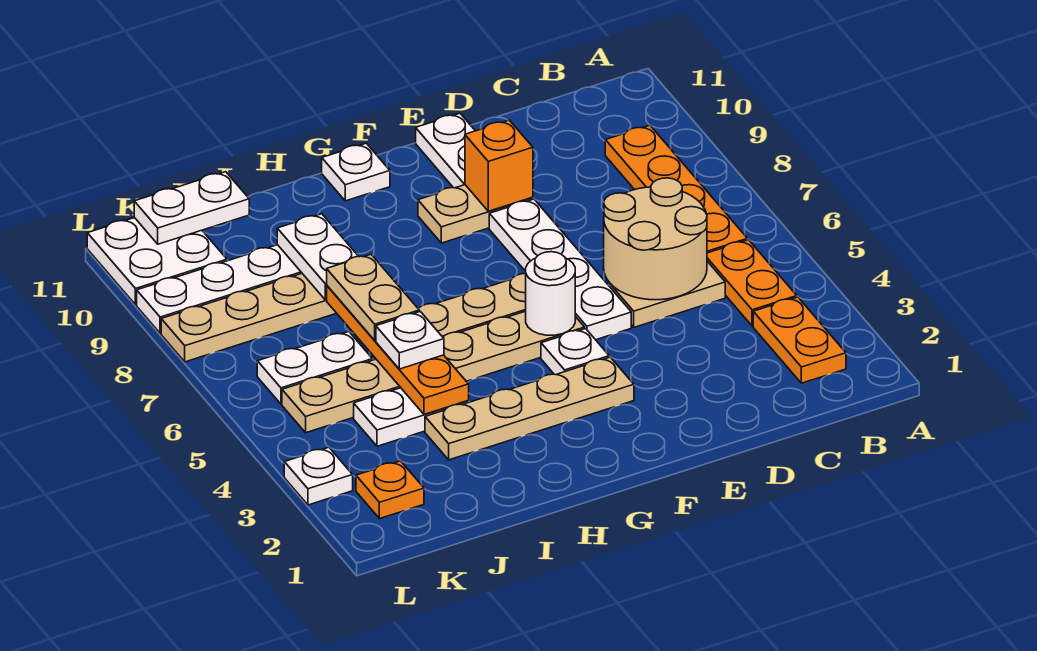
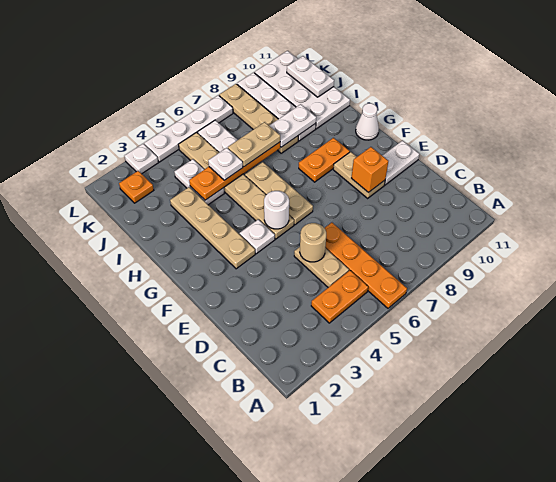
orange 1x2 plate [753,297,846,383] -> orange 1x2 plate moved to [299,138,350,182]
orange 1x4 plate [605,125,747,253] -> orange 1x4 plate turned to [325,222,407,308]
tan 2x2 round brick [604,178,707,300] -> tan 1x1 round brick [300,223,326,262]
white 1x4 plate [489,199,631,340] -> white 1x4 plate moved to [144,95,233,162]
white 1x1 plate [322,143,390,201] -> white 1x1 cone [356,103,379,140]
white 2x2 plate [87,218,227,305] -> white 2x4 plate [254,51,350,129]

